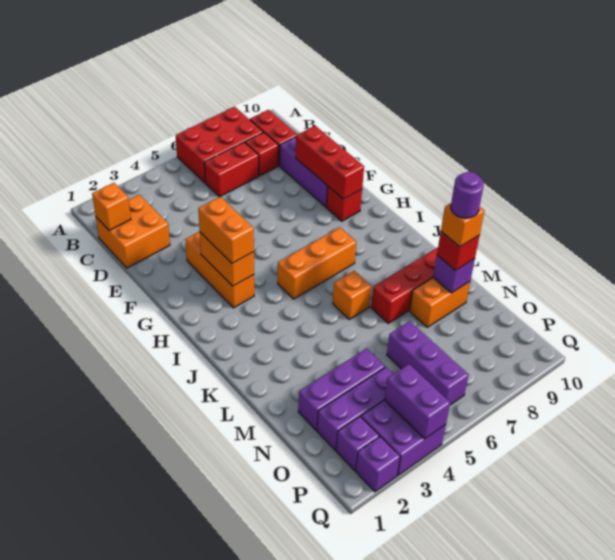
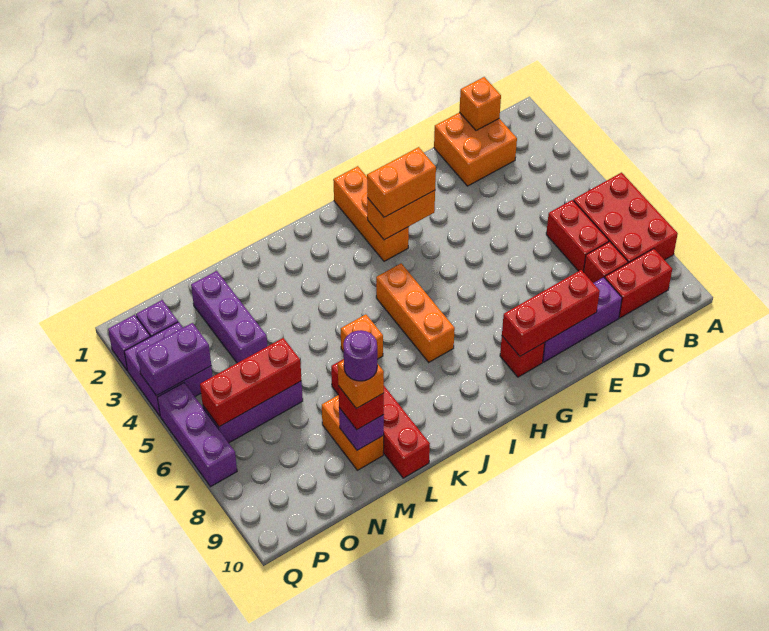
orange 1x3 brick [185,232,254,308] -> orange 1x3 brick turned to [333,166,409,261]
none -> red 1x3 brick [200,338,302,427]
purple 1x3 brick [317,367,393,450] -> purple 1x3 brick moved to [157,383,237,487]

